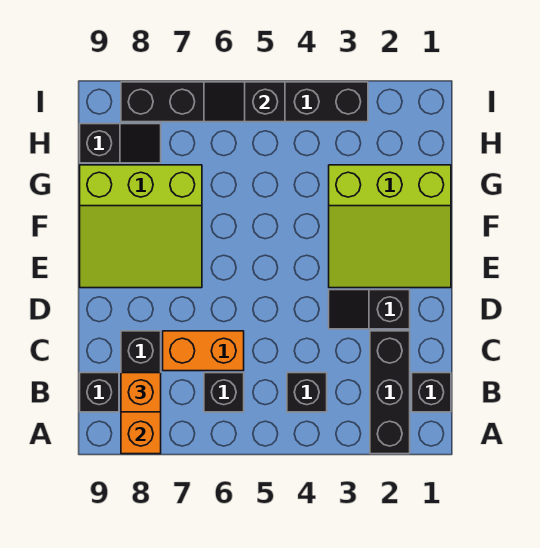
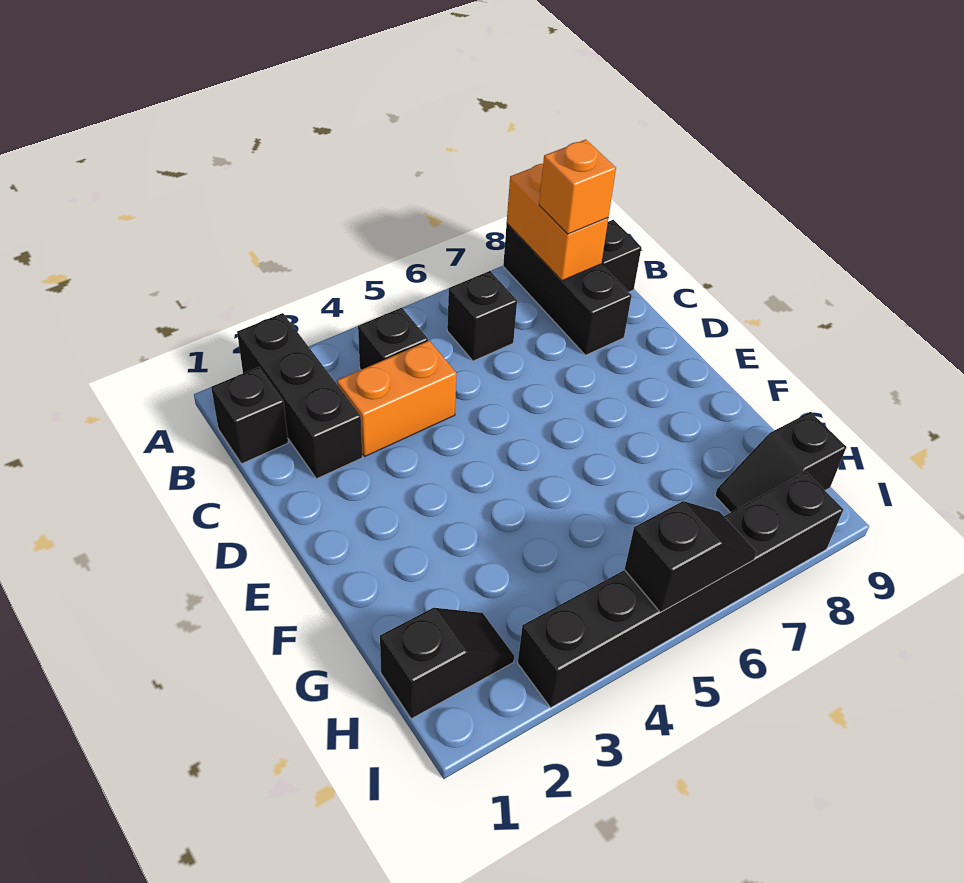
orange 1x2 brick [163,331,244,371] -> orange 1x2 brick moved to [337,341,457,456]
black 1x2 slope [329,290,410,329] -> black 1x2 slope moved to [380,608,514,719]
lime 3x3 slope [329,165,451,288] -> none
lime 3x3 slope [80,165,202,288] -> none

